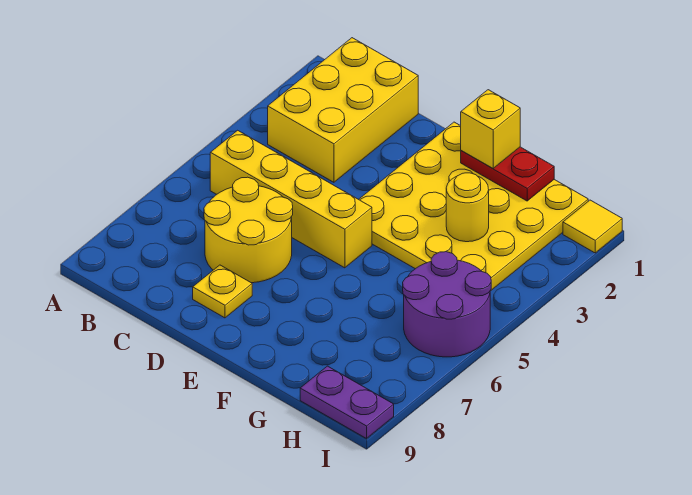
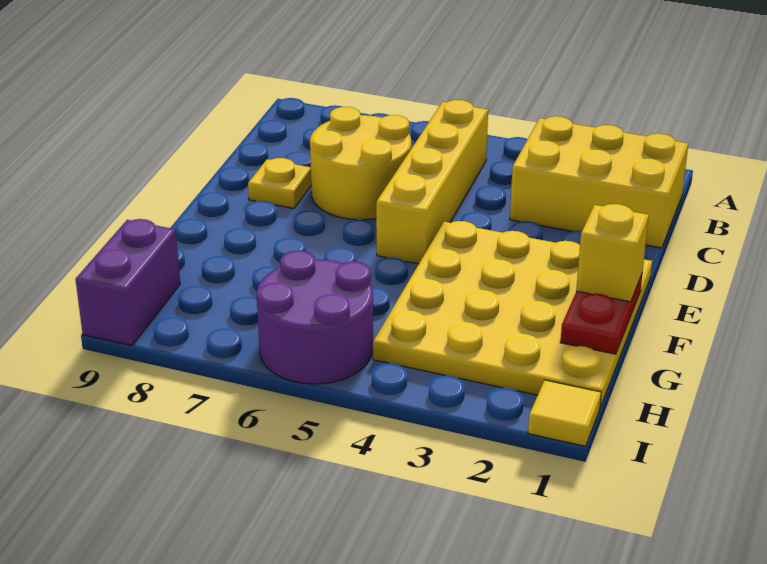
yellow 1x1 round brick [446,173,489,242] -> none
purple 1x2 plate [300,366,394,439] -> purple 1x2 brick [76,219,180,346]

